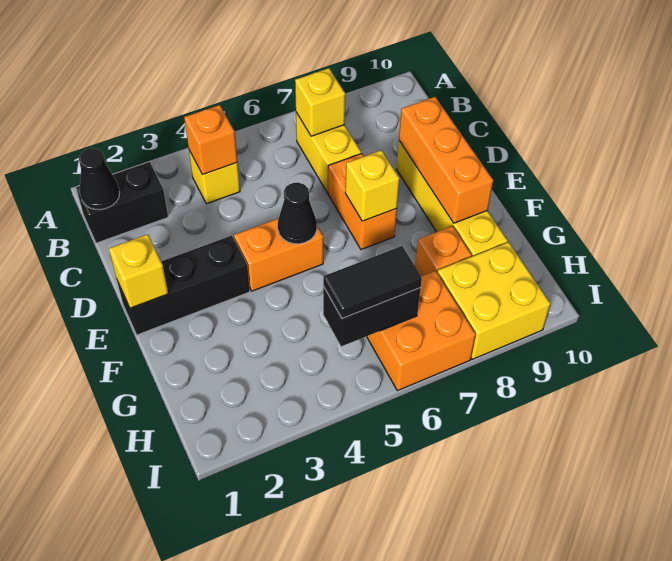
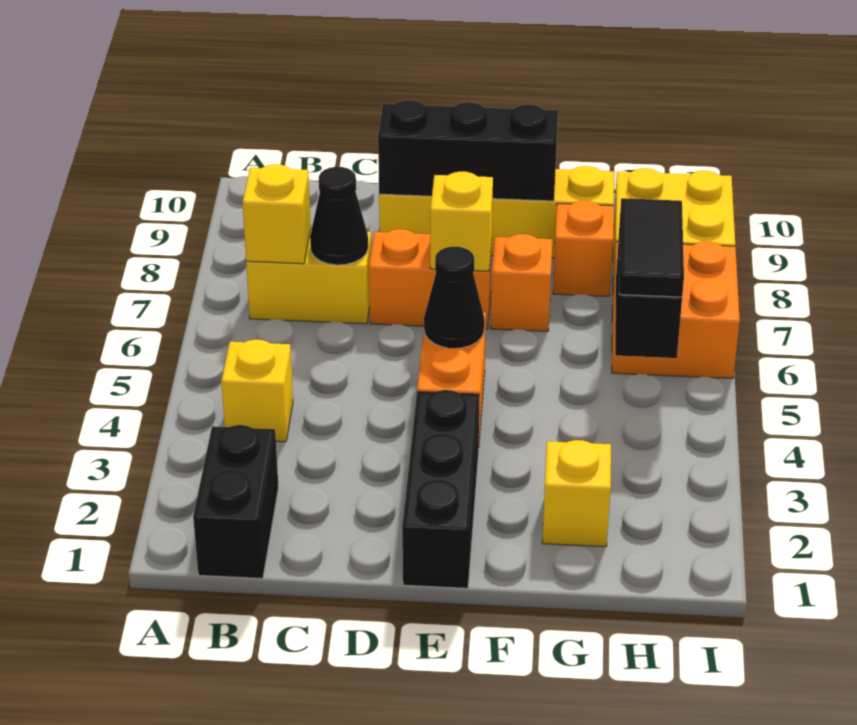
black 1x1 cone [79,148,120,210] -> black 1x1 cone moved to [310,167,368,265]
orange 1x1 brick [184,105,237,175] -> orange 1x1 brick moved to [491,234,552,331]
orange 1x3 brick [399,97,493,223] -> black 1x3 brick [378,100,558,201]
yellow 1x1 brick [109,234,168,308] -> yellow 1x1 brick moved to [542,440,611,547]

